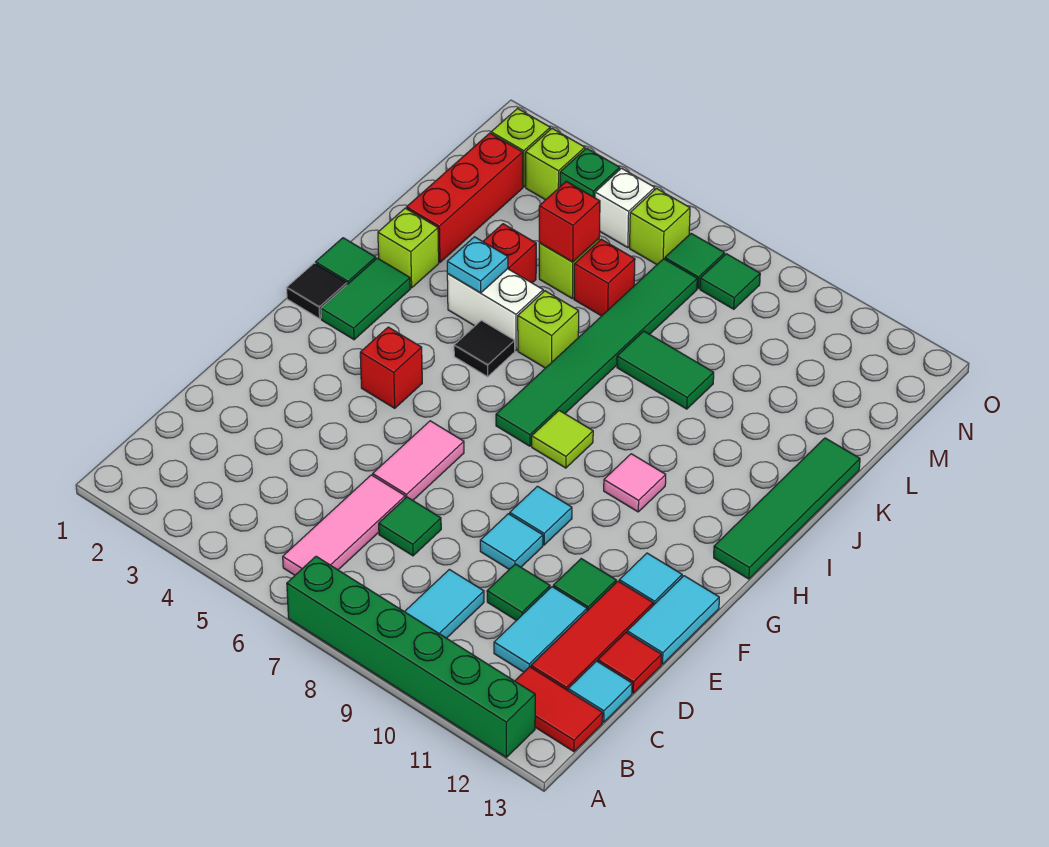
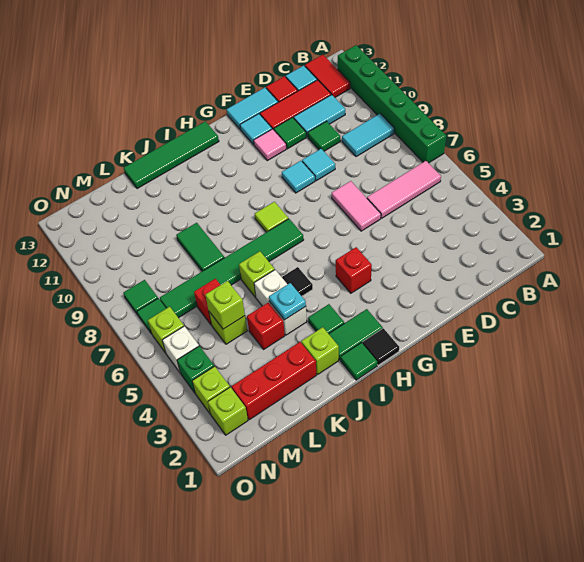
green 1x1 tile [379,497,441,556] -> green 1x1 tile moved to [308,304,344,334]
pink 1x2 tile [373,421,464,500] -> pink 1x2 tile turned to [332,181,381,231]
pink 1x1 tile [604,454,666,512] -> pink 1x1 tile moved to [254,129,286,161]
red 1x1 brick [539,181,600,262] -> lime 1x1 brick [206,281,245,329]

